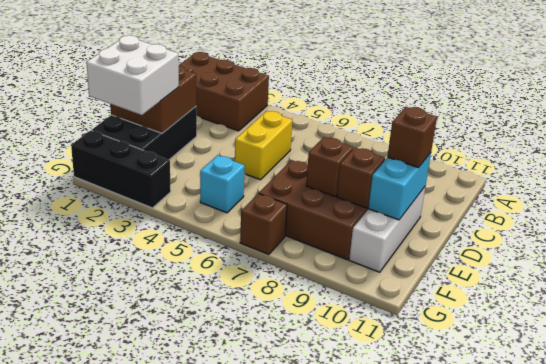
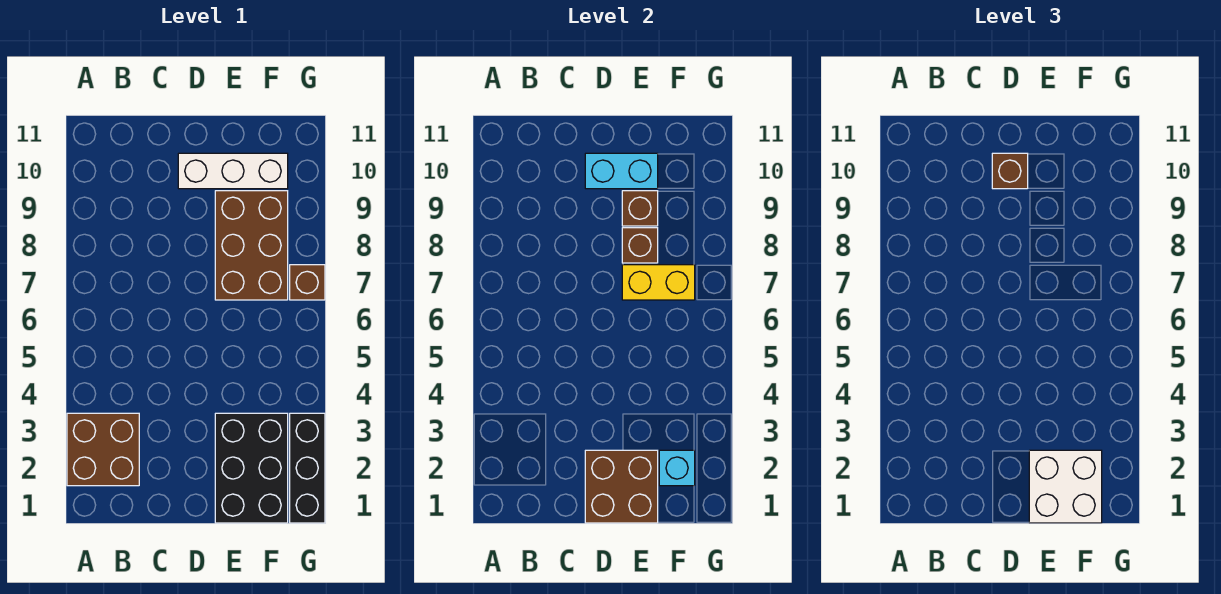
brown 2x3 brick [179,52,269,131] -> brown 2x2 brick [67,413,139,486]
yellow 1x2 brick [235,111,292,180] -> yellow 1x2 brick moved to [622,265,695,300]
black 2x3 brick [92,107,197,160] -> black 2x3 brick turned to [215,413,288,523]
cyan 1x1 brick [200,155,245,213] -> cyan 1x1 brick moved to [659,450,695,486]

